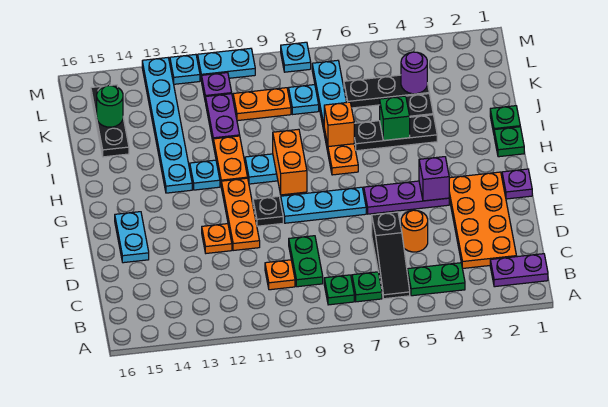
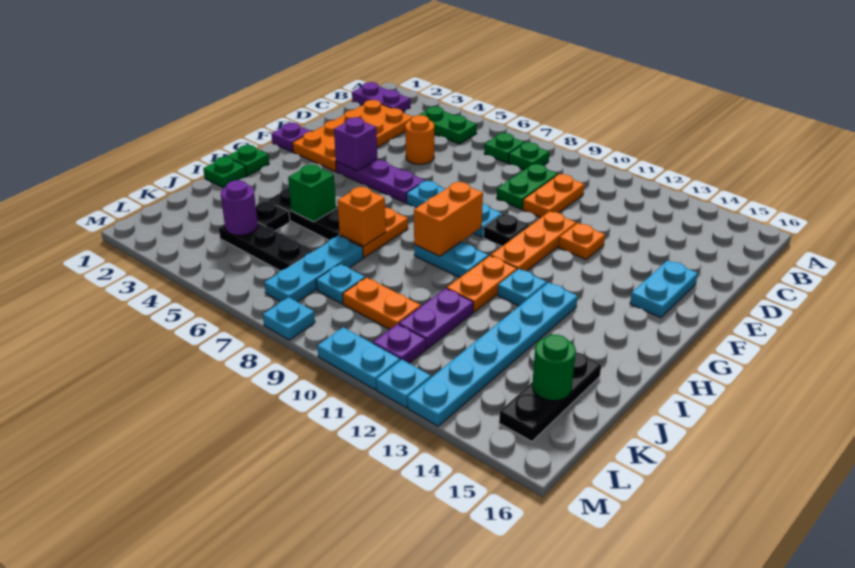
black 1x3 slope [372,212,410,299] -> none
orange 1x1 plate [265,260,295,290] -> orange 1x2 plate [523,174,584,217]

